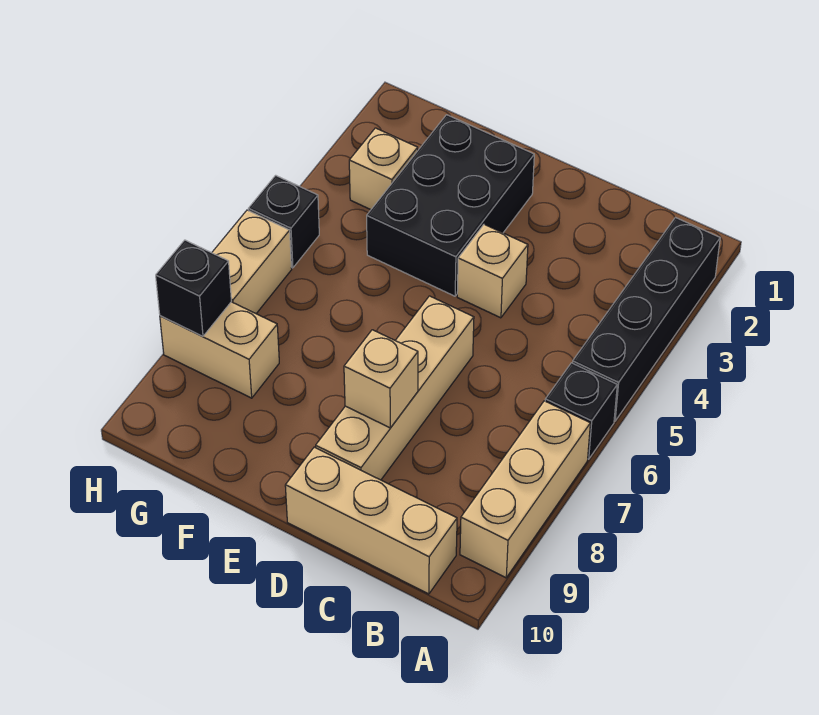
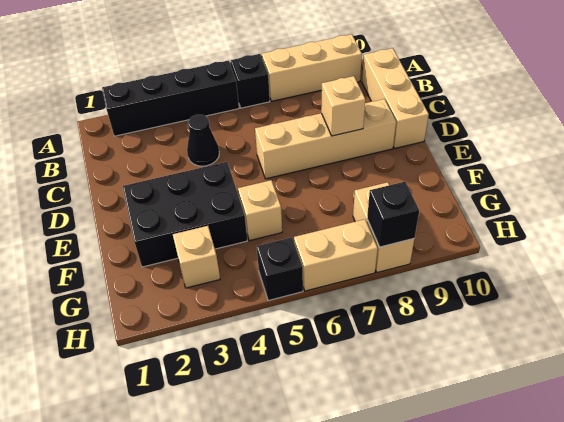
none -> black 1x1 cone [187,115,219,166]
tan 1x1 brick [457,224,528,318] -> tan 1x1 brick moved to [238,180,282,241]

